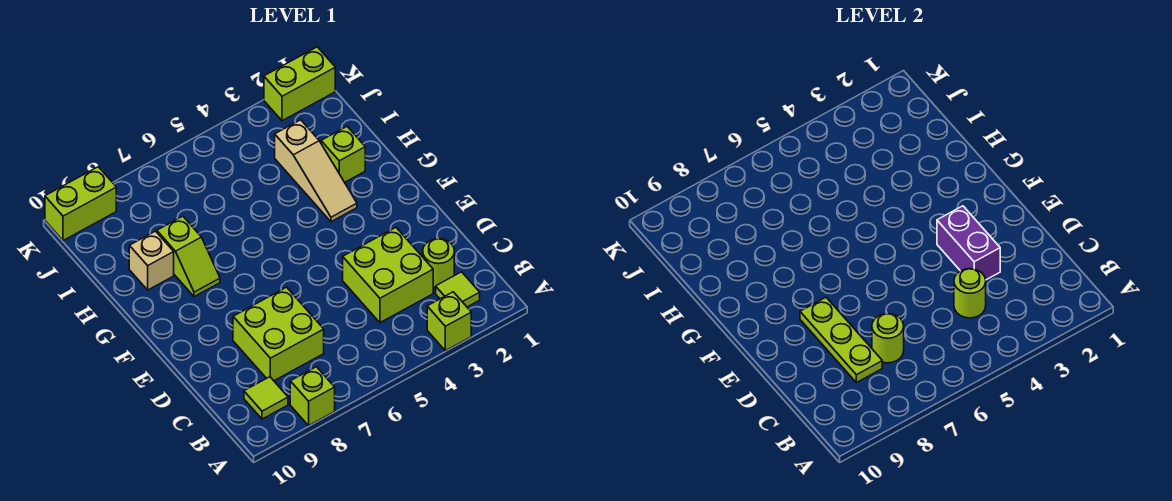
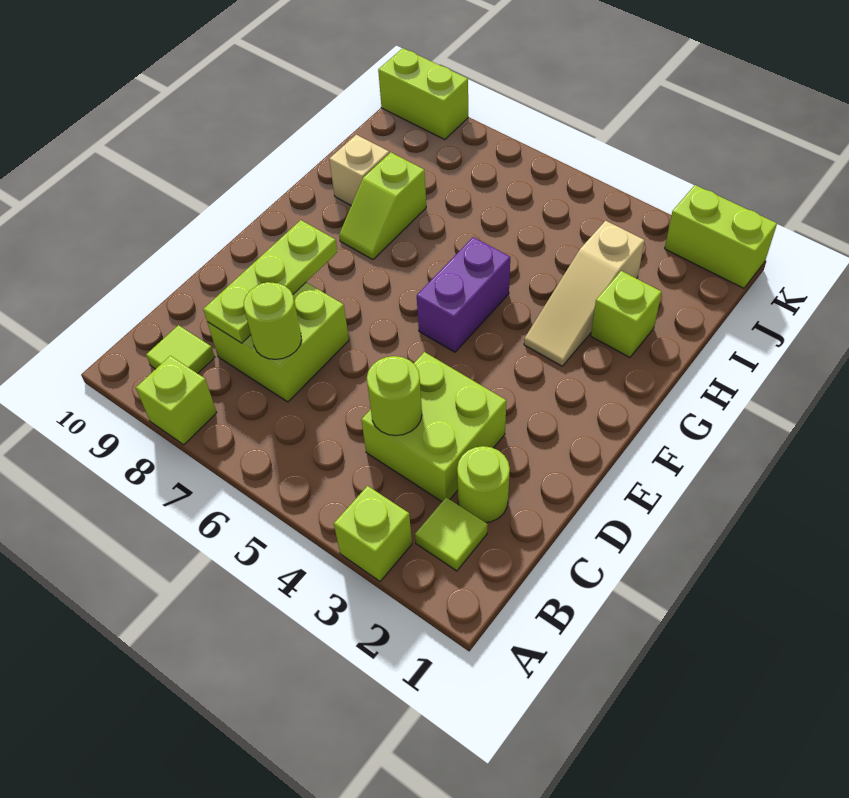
purple 1x2 brick [937,206,1000,280] -> purple 1x2 brick moved to [417,237,510,352]

